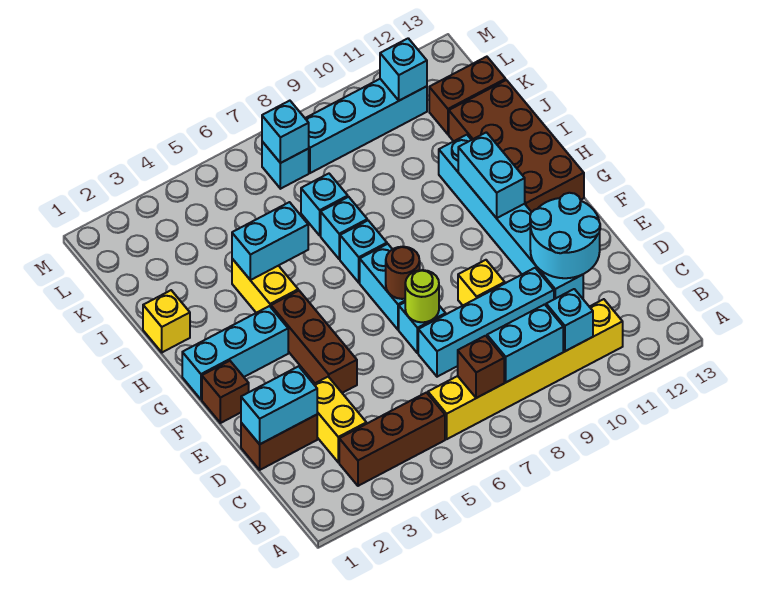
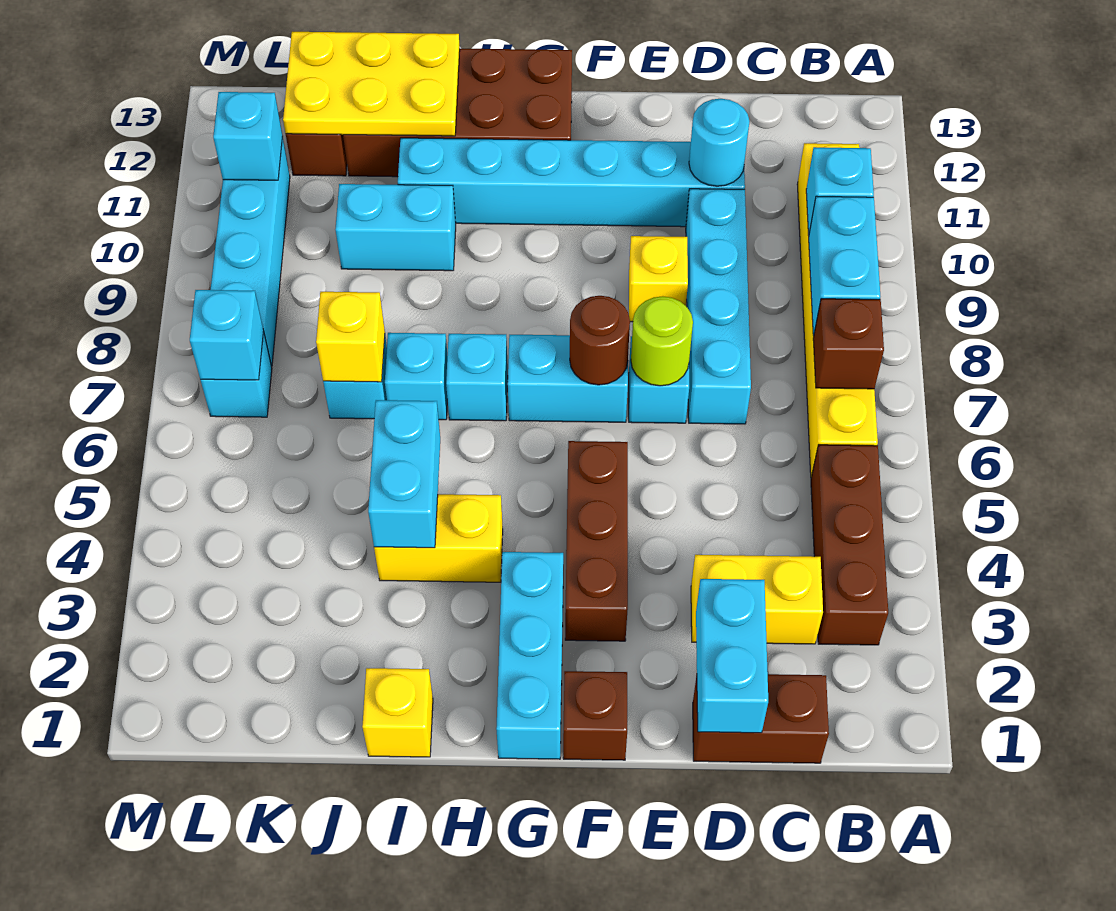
brown 1x2 brick [241,415,317,470] -> brown 1x2 brick turned to [693,674,829,763]
cyan 2x2 round brick [530,193,600,278] -> cyan 1x1 round brick [689,99,749,186]
brown 1x3 brick [271,291,357,393] -> brown 1x3 brick turned to [565,441,628,641]
cyan 1x2 brick [458,132,525,218] -> cyan 1x2 brick moved to [335,184,456,271]
none -> yellow 2x3 plate [283,32,460,136]
none -> yellow 1x1 brick [316,292,385,382]

